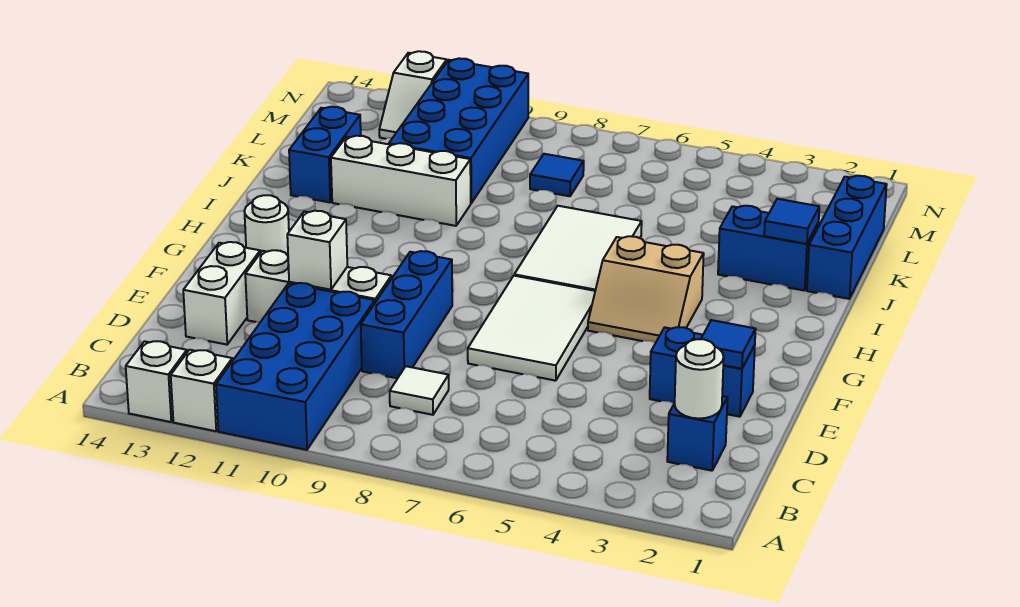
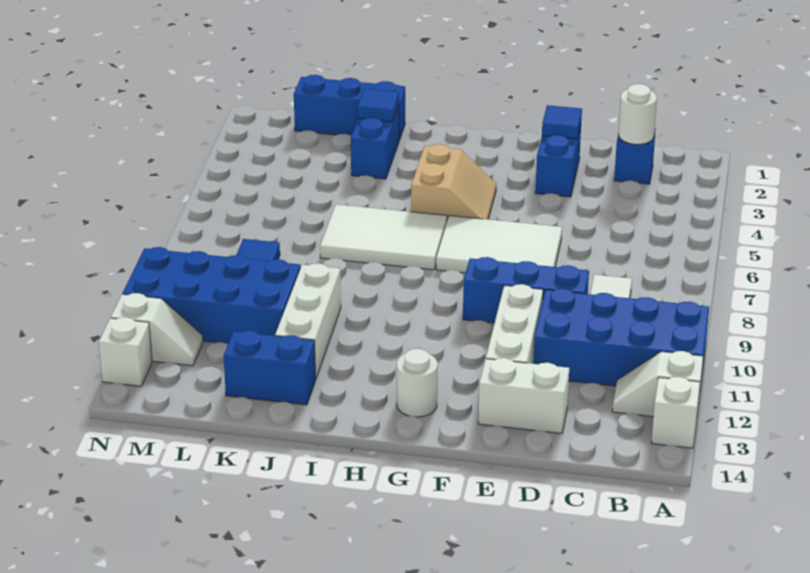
white 1x1 brick [287,211,347,290] -> white 1x1 brick moved to [99,317,152,386]

